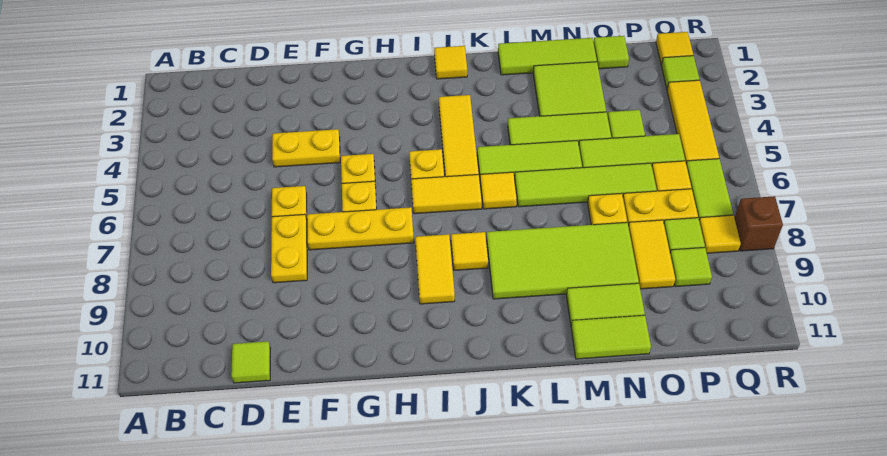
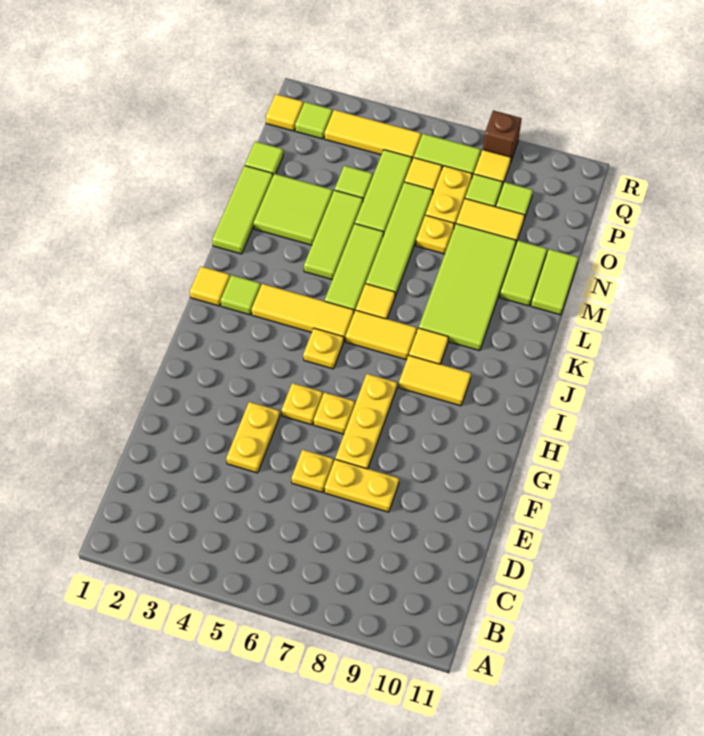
lime 1x1 tile [231,341,270,383] -> lime 1x1 tile moved to [221,275,261,315]
yellow 1x2 tile [411,175,482,214] -> yellow 1x2 tile turned to [345,310,417,360]

